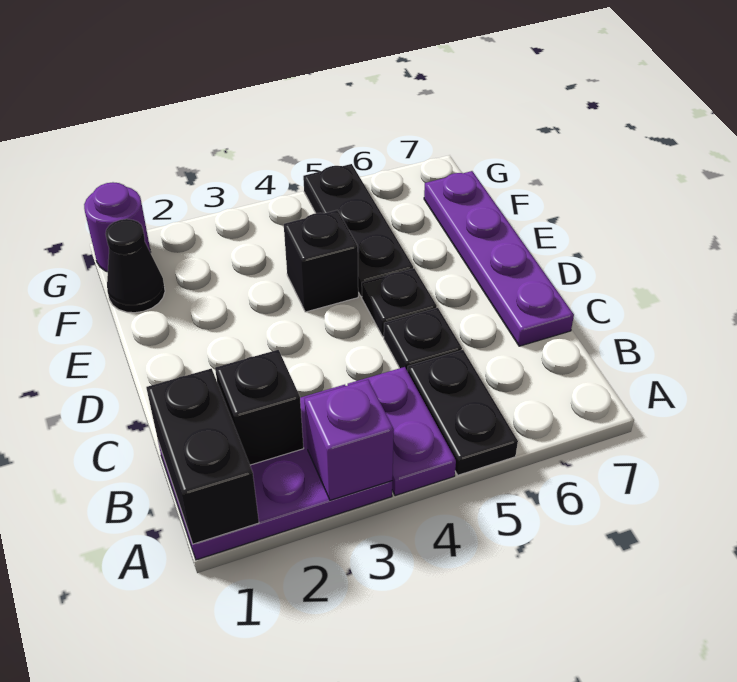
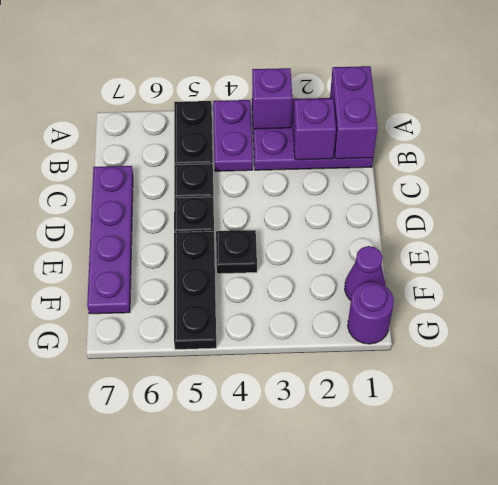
black 1x2 brick [146,369,259,544] -> purple 1x2 brick [330,66,377,159]
black 1x1 brick [215,350,304,465] -> purple 1x1 brick [293,99,336,160]
black 1x1 brick [284,210,358,312] -> black 1x1 plate [216,230,257,274]
black 1x1 cone [106,219,165,313] -> purple 1x1 cone [345,246,385,300]

